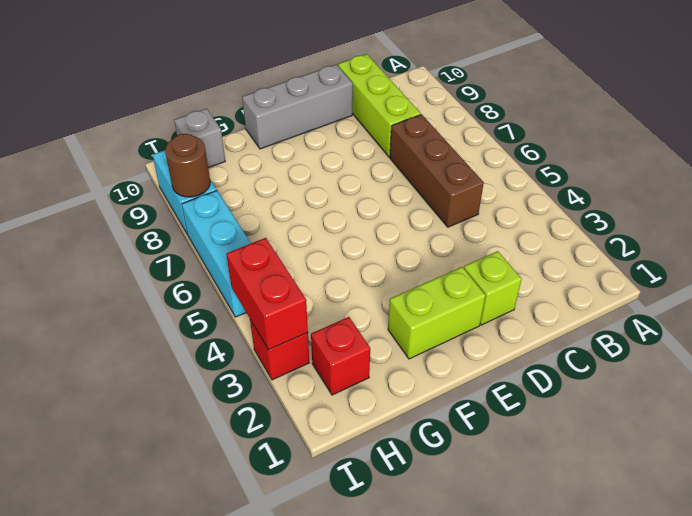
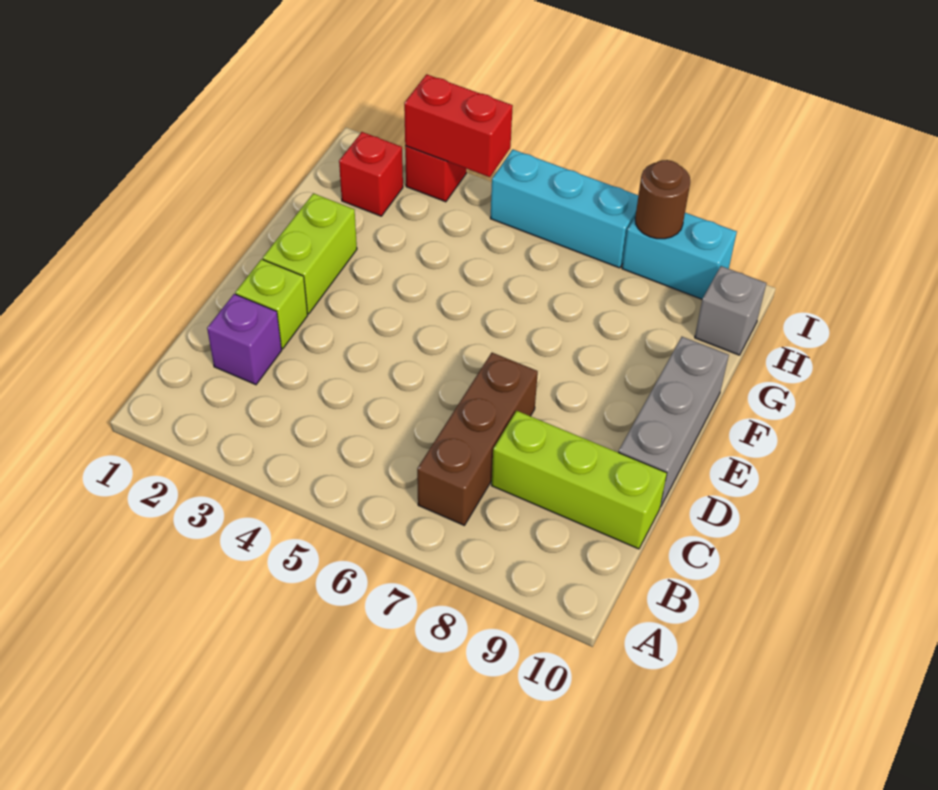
none -> purple 1x1 brick [207,294,282,385]
brown 1x3 brick [390,114,484,227] -> brown 1x3 brick turned to [417,353,538,525]

